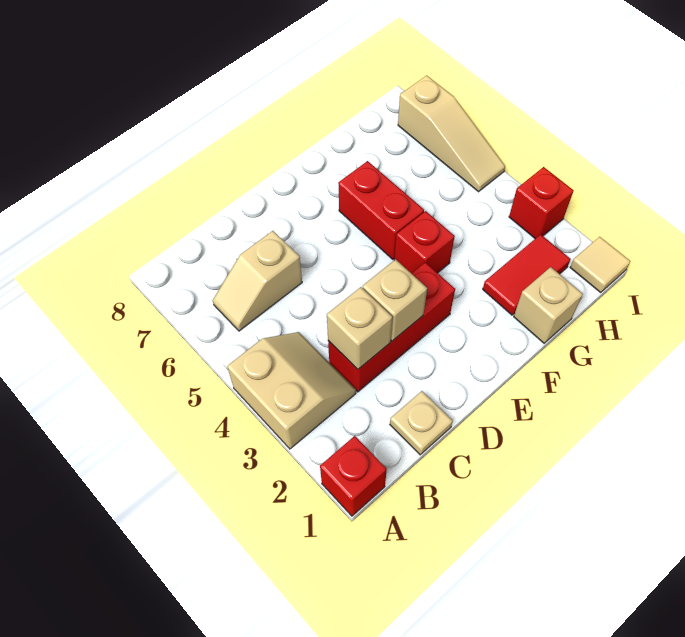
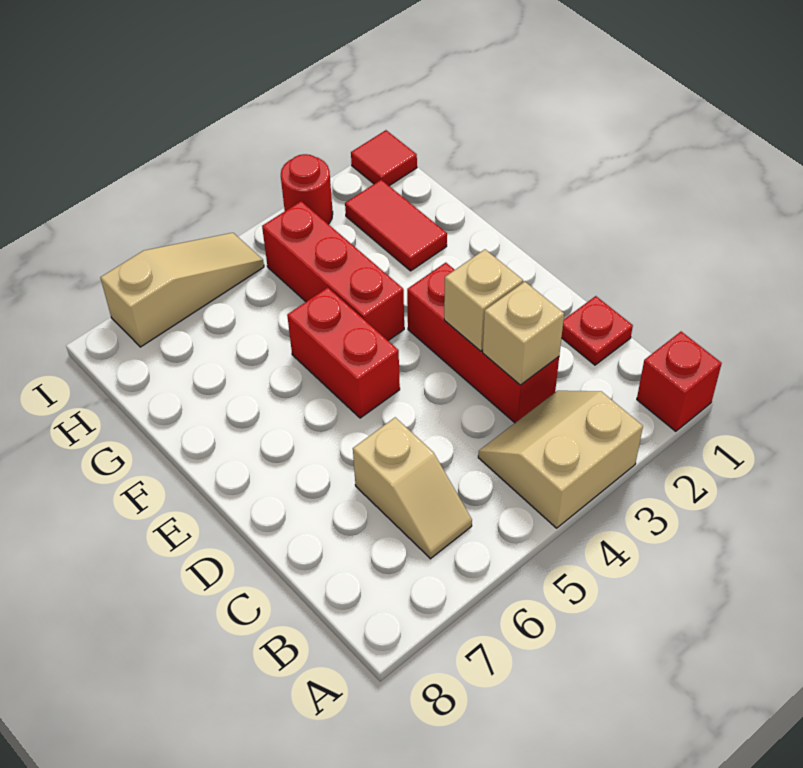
tan 1x1 plate [390,391,453,455] -> red 1x1 plate [562,296,633,365]
red 1x1 brick [394,211,455,273] -> red 1x3 brick [262,201,404,341]
red 1x2 brick [338,161,424,259] -> red 1x2 brick turned to [287,288,400,418]
tan 1x1 brick [514,267,583,343] -> none
tan 1x1 tile [570,237,630,293] -> red 1x1 tile [351,130,417,186]
red 1x1 brick [509,167,574,239] -> red 1x1 round brick [281,154,333,224]

